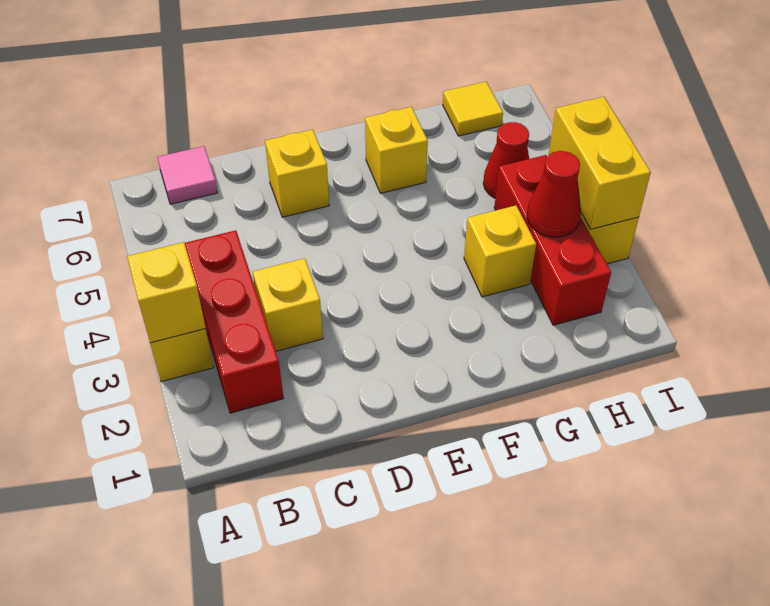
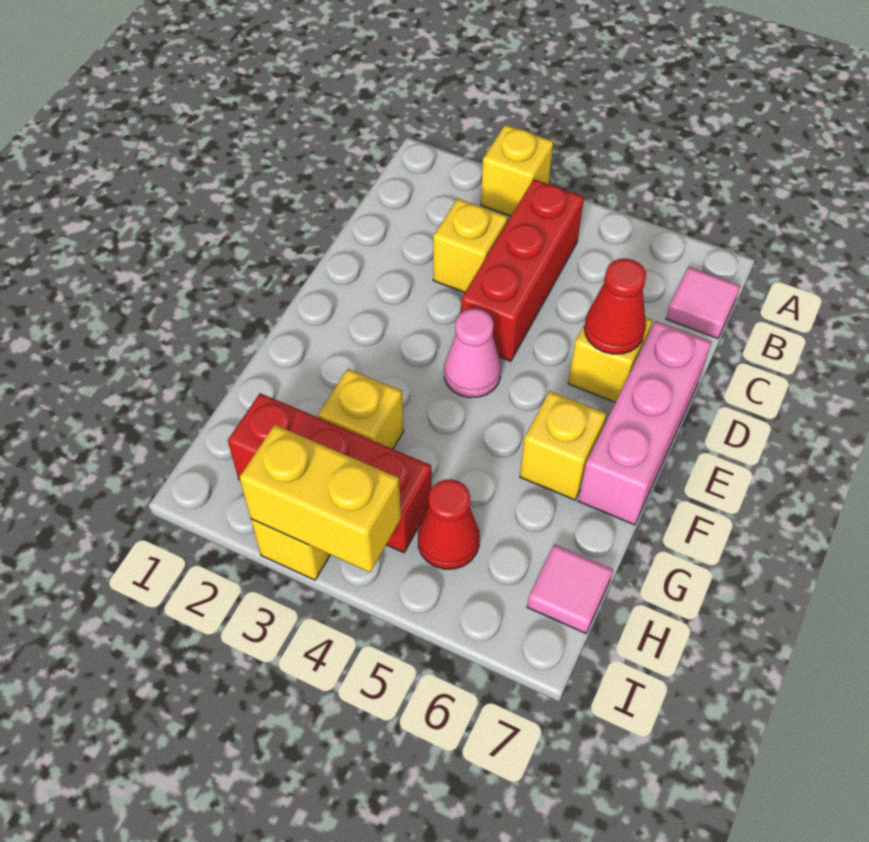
yellow 1x1 brick [127,242,206,343] -> none
red 1x3 brick [185,230,284,413] -> red 1x3 brick turned to [461,179,584,361]
none -> pink 1x3 brick [578,321,712,525]
none -> pink 1x1 cone [444,309,501,398]
red 1x1 cone [527,151,581,237] -> red 1x1 cone moved to [585,259,646,354]
yellow 1x1 tile [443,82,503,136] -> pink 1x1 tile [527,544,613,633]

